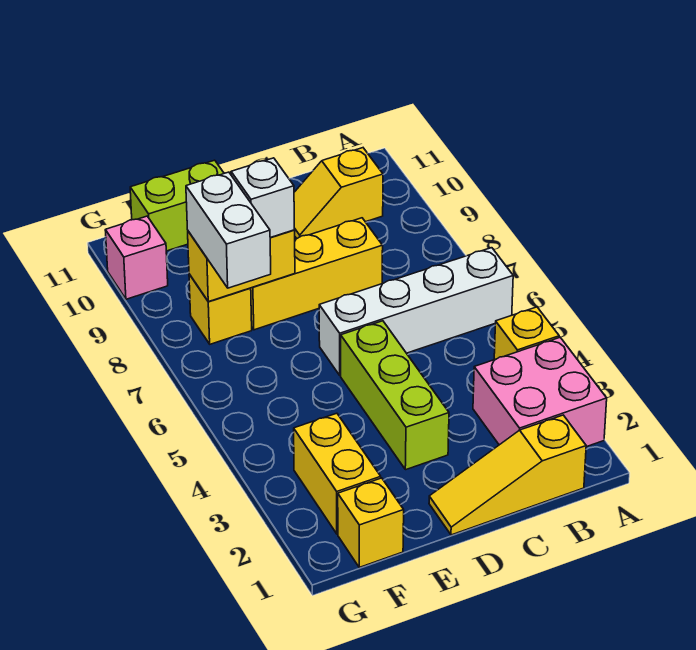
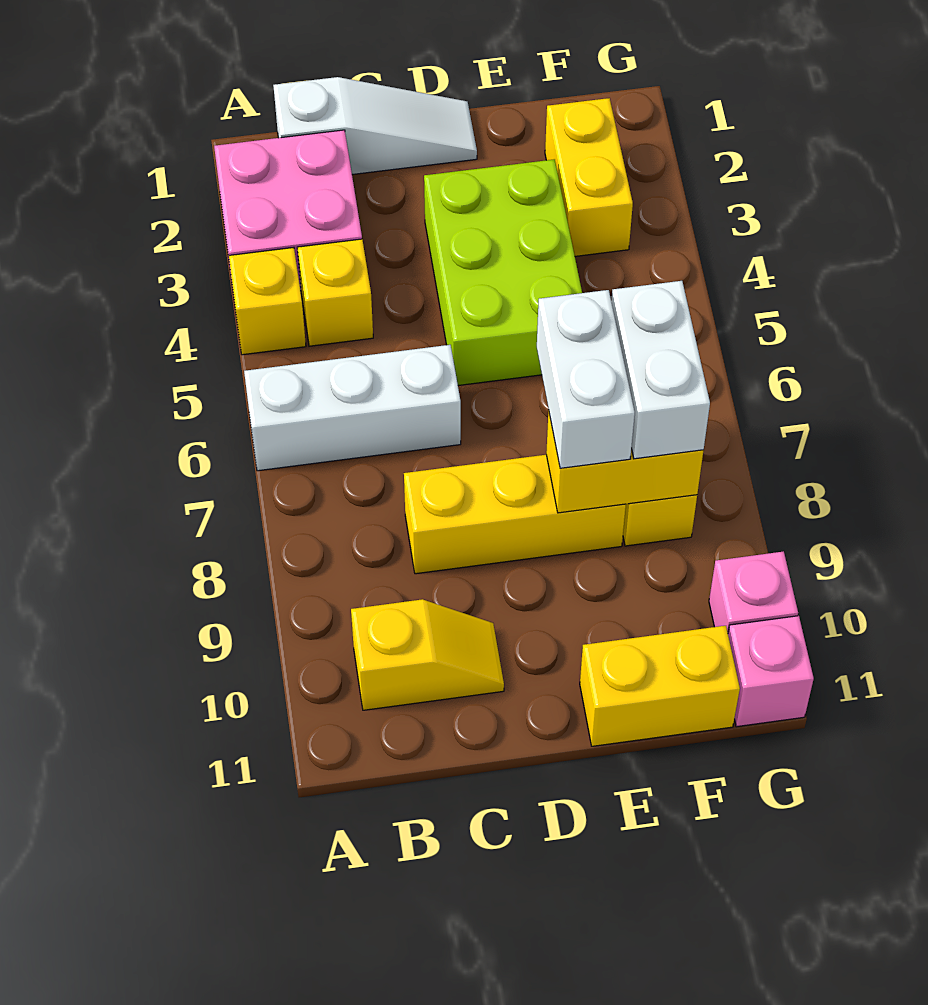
white 1x4 brick [319,248,513,376] -> white 1x3 brick [244,345,461,471]
yellow 1x3 slope [429,415,586,535] -> white 1x3 slope [273,77,477,174]
lime 1x3 brick [341,321,449,470] -> lime 2x3 brick [424,159,582,385]
white 1x1 brick [231,158,294,238] -> white 1x2 brick [537,290,635,468]
lime 1x2 brick [130,160,224,251] -> yellow 1x2 brick [580,626,740,746]
yellow 1x1 brick [338,478,404,567] -> yellow 1x1 brick moved to [297,239,373,346]
none -> pink 1x1 brick [728,616,814,727]

